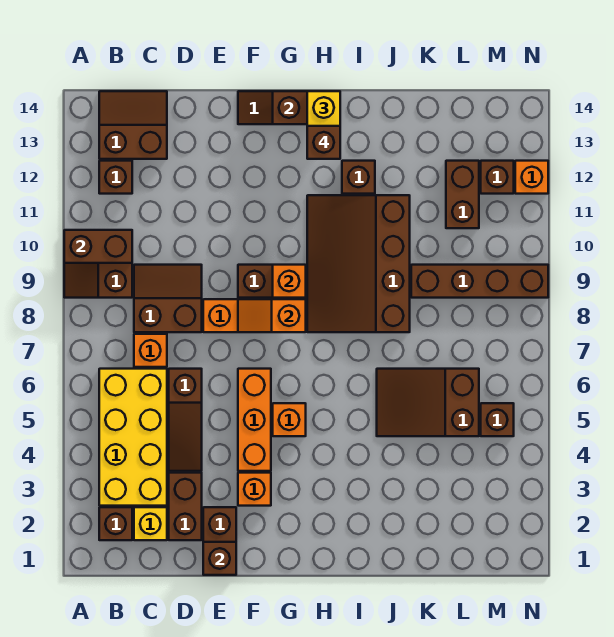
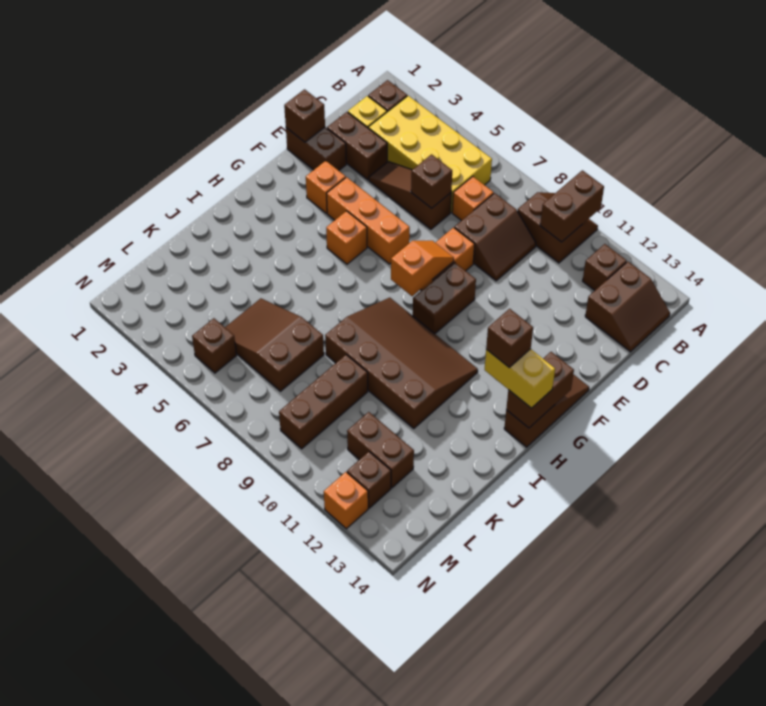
orange 1x1 brick [273,265,306,298] -> none
brown 1x1 brick [342,161,375,194] -> brown 1x1 brick moved to [411,154,452,208]
brown 2x3 slope [377,369,479,436] -> brown 2x3 slope turned to [225,298,324,391]
brown 1x4 brick [411,265,548,298] -> brown 1x3 brick [279,355,368,449]

